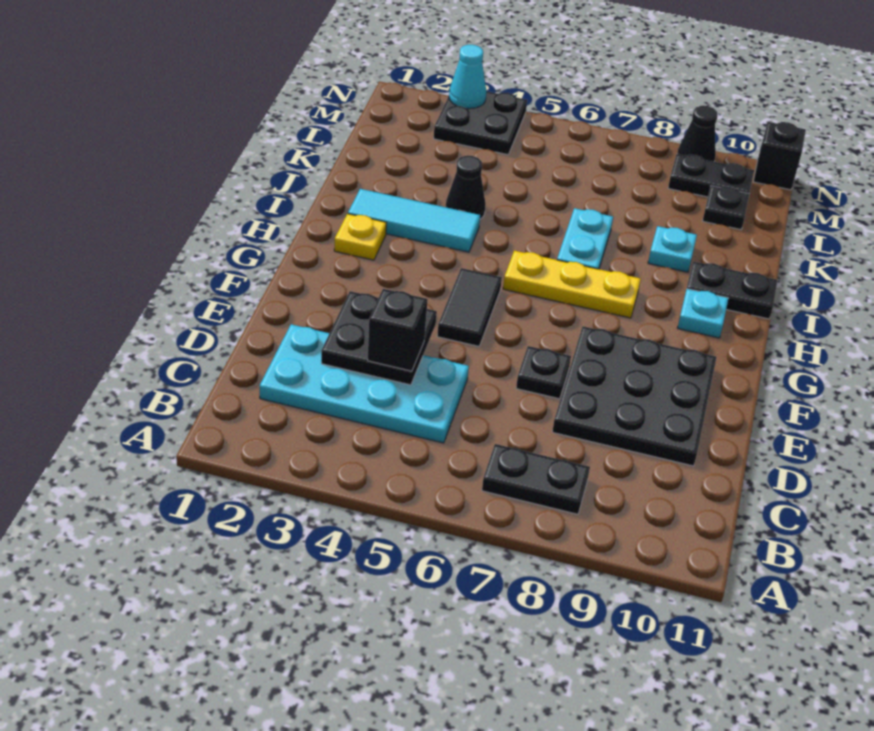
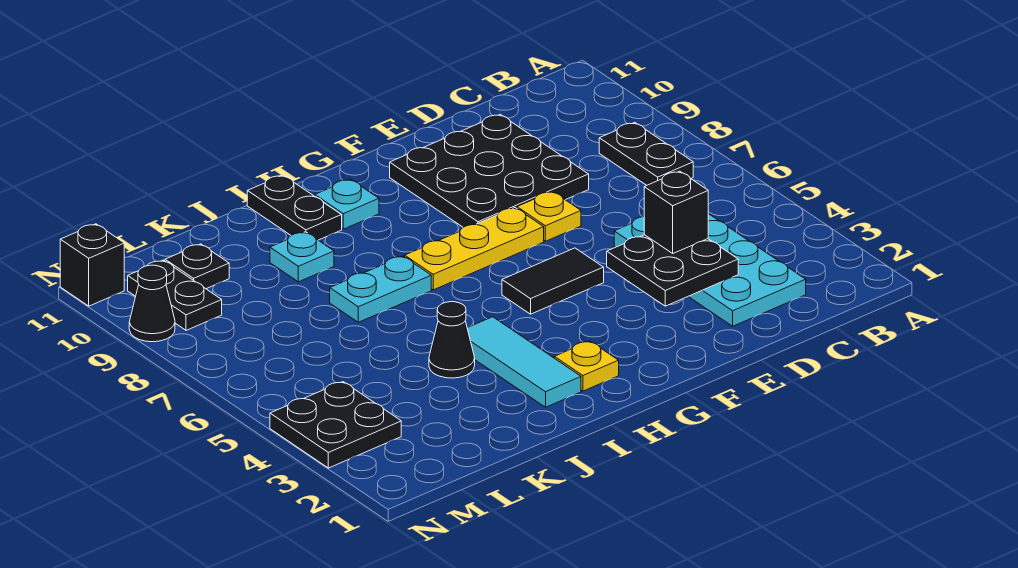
black 1x1 plate [516,346,571,399] -> yellow 1x1 plate [517,191,581,241]
yellow 1x3 plate [503,251,641,318] -> yellow 1x3 plate turned to [405,208,544,290]
cyan 1x1 cone [449,45,486,109] -> none

